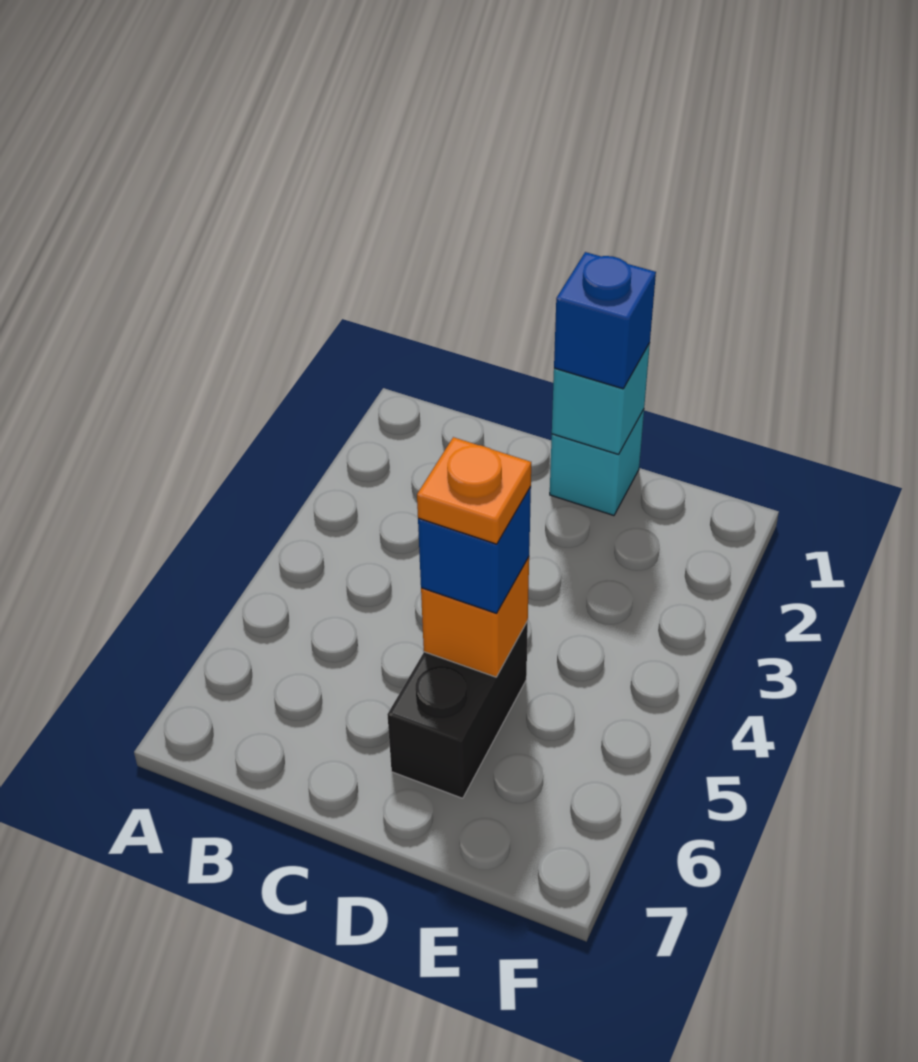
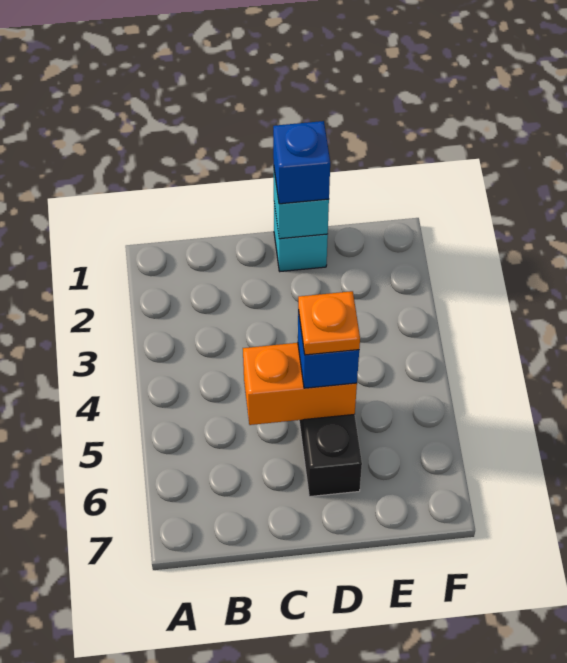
orange 1x1 brick [421,557,529,677] -> orange 1x2 brick [243,343,357,425]

